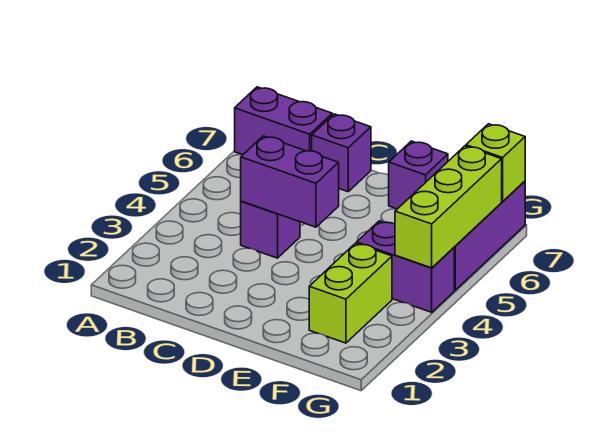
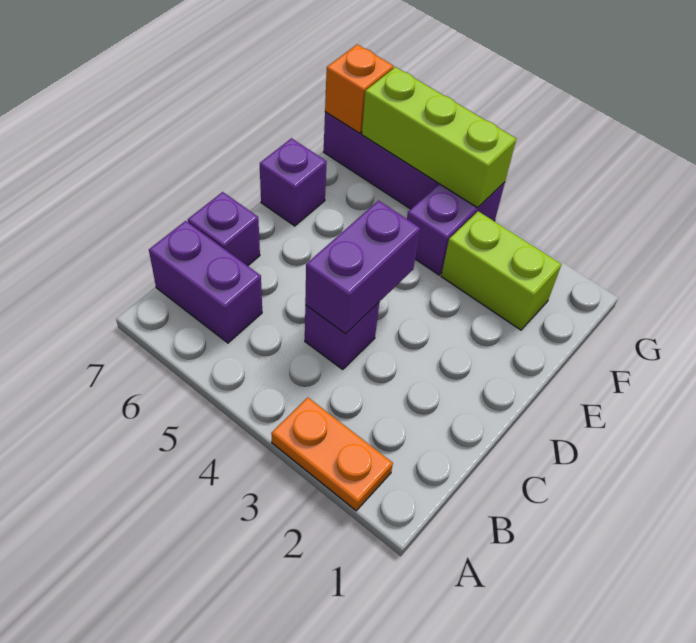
none -> orange 1x2 plate [271,397,393,511]
purple 1x2 brick [235,87,332,155] -> purple 1x2 brick turned to [149,221,262,343]
lime 1x1 brick [466,124,525,201] -> orange 1x1 brick [325,44,394,133]

